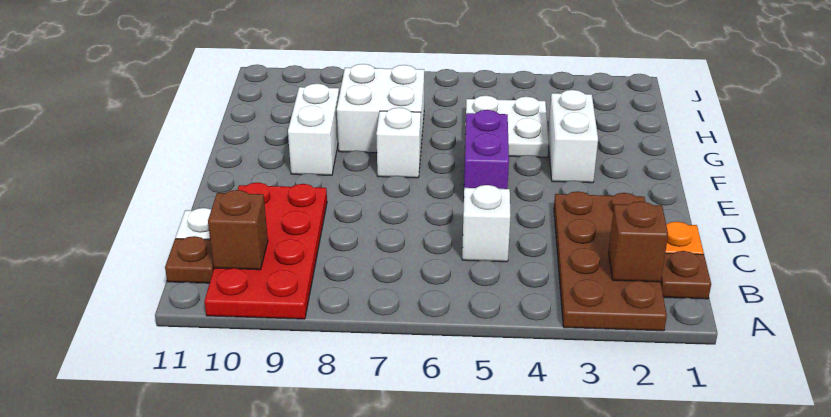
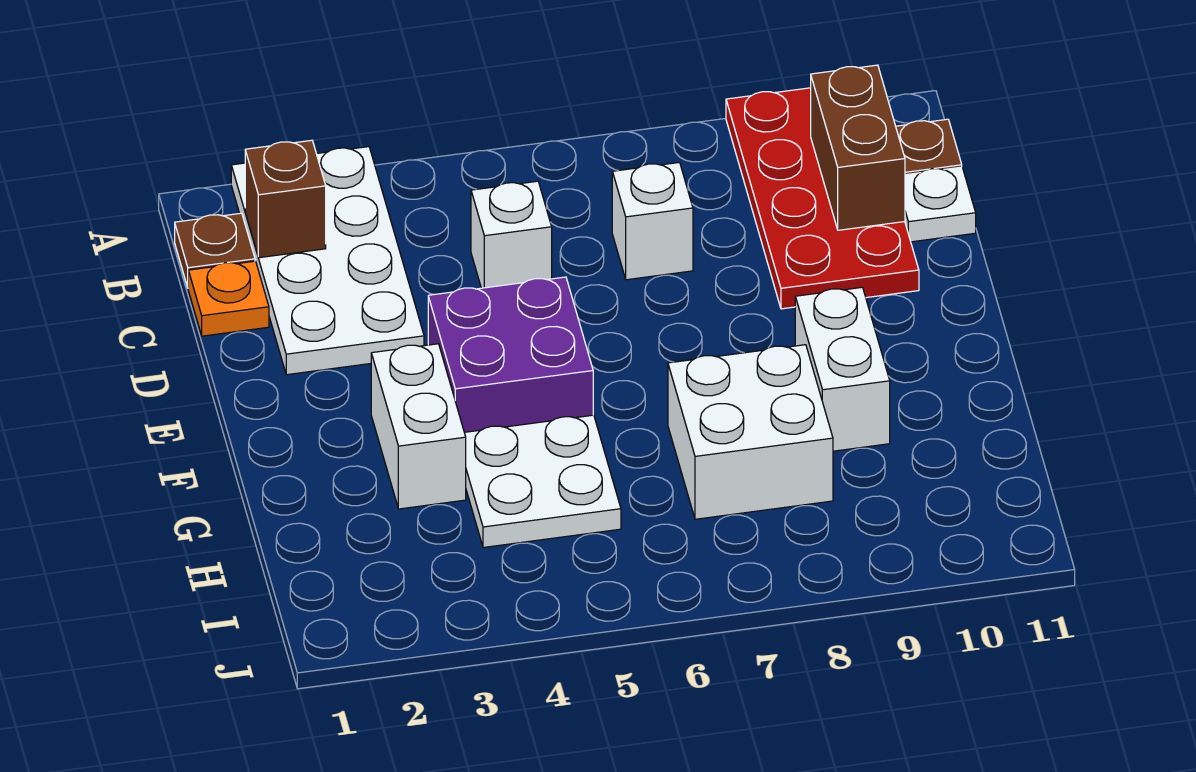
brown 2x4 plate [554,191,667,331] -> white 2x4 plate [231,147,424,375]
brown 1x1 brick [208,190,268,270] -> brown 1x2 brick [811,65,905,230]
purple 1x2 brick [464,110,509,189] -> purple 2x2 brick [428,277,593,432]
white 1x1 brick [376,108,421,178] -> white 1x1 brick moved to [612,162,693,280]

